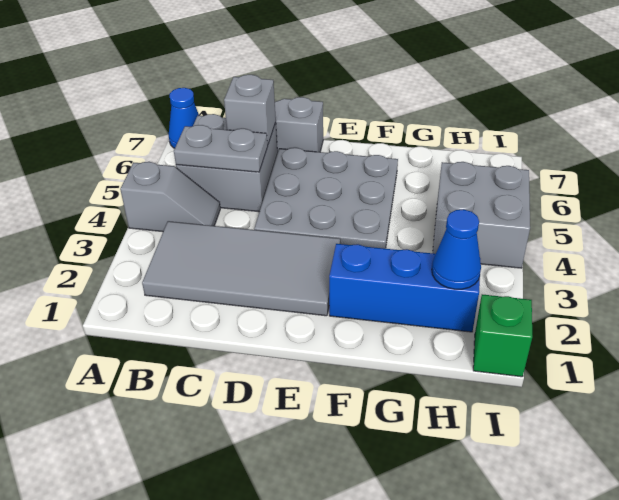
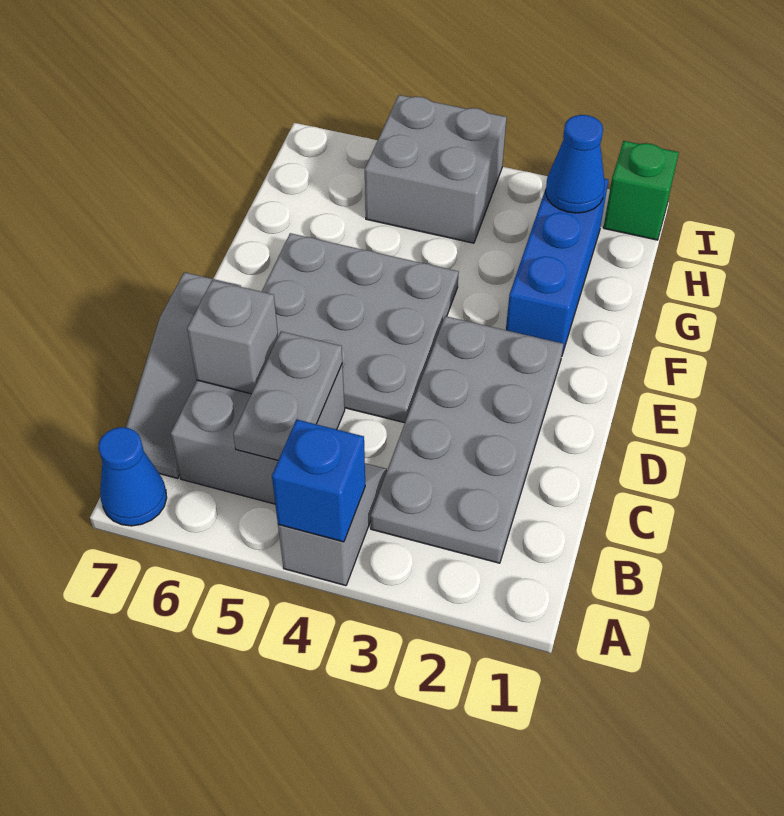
none -> blue 1x1 brick [272,419,365,542]
grey 2x4 tile [142,221,340,316] -> grey 2x4 plate [370,316,563,563]

